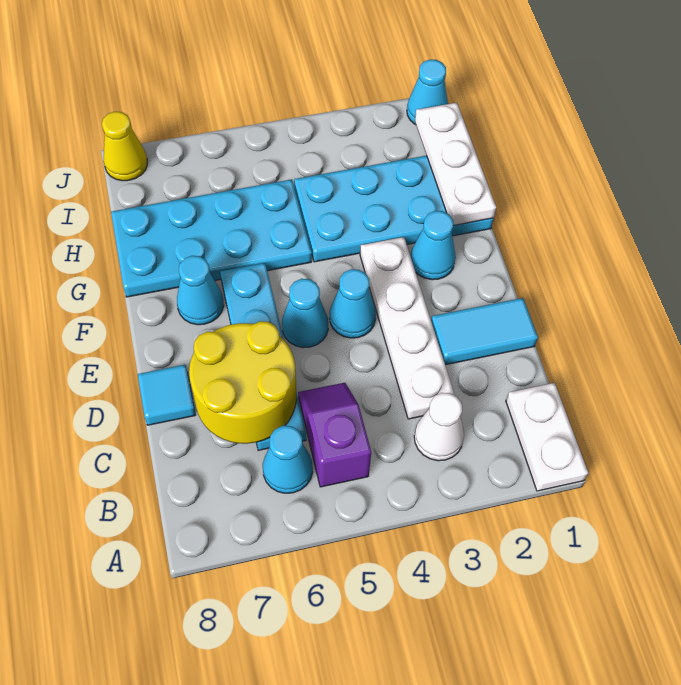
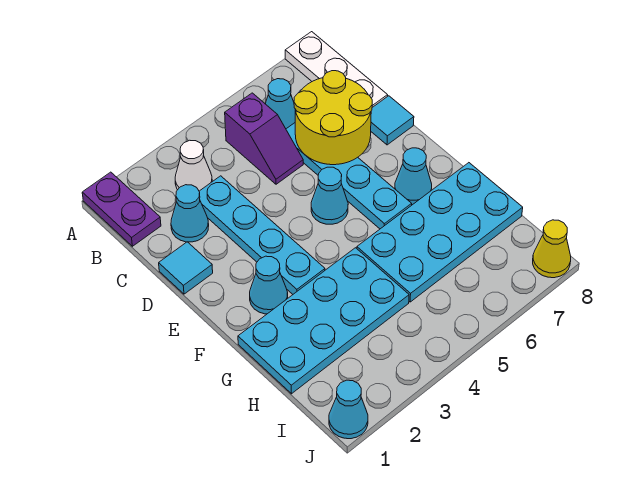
white 1x2 plate [506,383,588,491] -> purple 1x2 plate [82,172,161,246]
white 1x4 plate [360,237,455,419] -> cyan 1x4 plate [199,176,325,294]
cyan 1x2 tile [431,298,538,365] -> cyan 1x1 tile [159,242,213,294]
cyan 1x1 cone [330,269,376,338] -> cyan 1x1 cone moved to [171,185,209,242]
white 1x3 plate [415,103,496,225] -> white 1x3 plate moved to [285,32,388,107]

